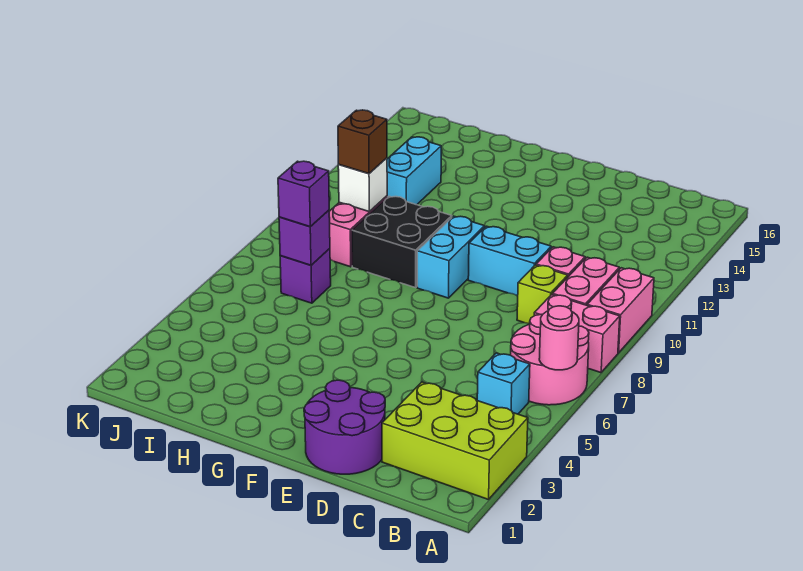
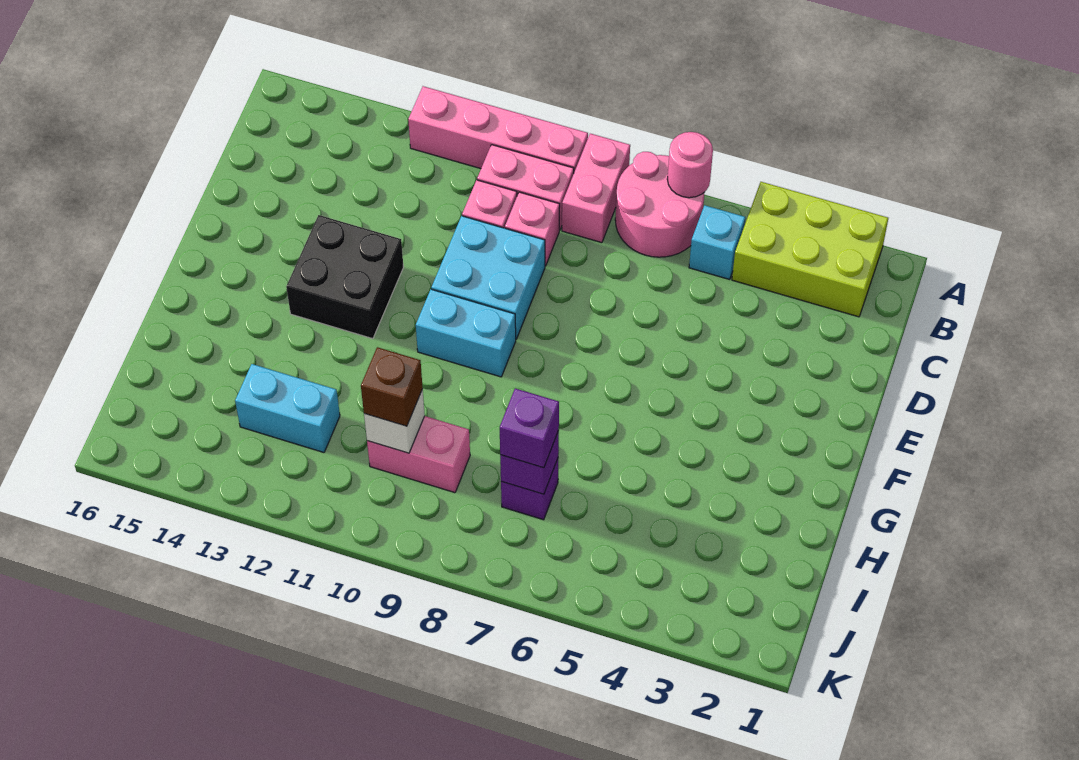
lime 2x3 brick [382,382,528,500] -> lime 2x3 brick turned to [732,182,888,317]
pink 1x2 brick [587,268,654,353] -> pink 1x4 brick [408,86,588,172]
lime 1x1 brick [517,265,568,324] -> pink 1x1 brick [505,192,560,266]
purple 2x2 round brick [304,380,385,474] -> none
cyan 1x2 brick [468,226,551,296] -> cyan 2x2 brick [431,216,545,339]
black 2x2 brick [352,196,452,288] -> black 2x2 brick moved to [286,215,403,339]

